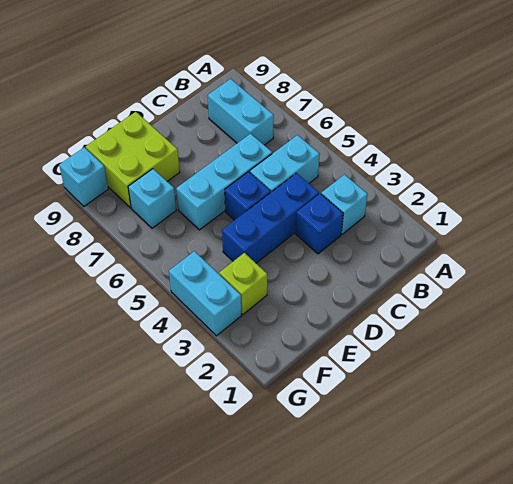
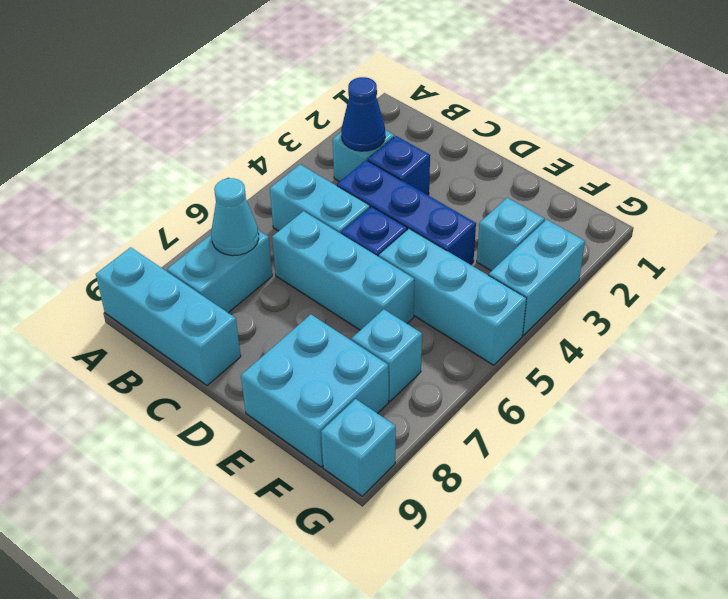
none -> cyan 1x3 brick [96,247,241,385]
none -> blue 1x1 cone [341,77,385,151]
none -> cyan 1x1 cone [211,178,259,256]
none -> cyan 1x3 brick [379,229,527,365]
lime 2x2 brick [86,112,180,208] -> cyan 2x2 brick [241,314,389,467]
lime 1x1 brick [219,253,267,314] -> cyan 1x1 brick [477,198,545,271]

